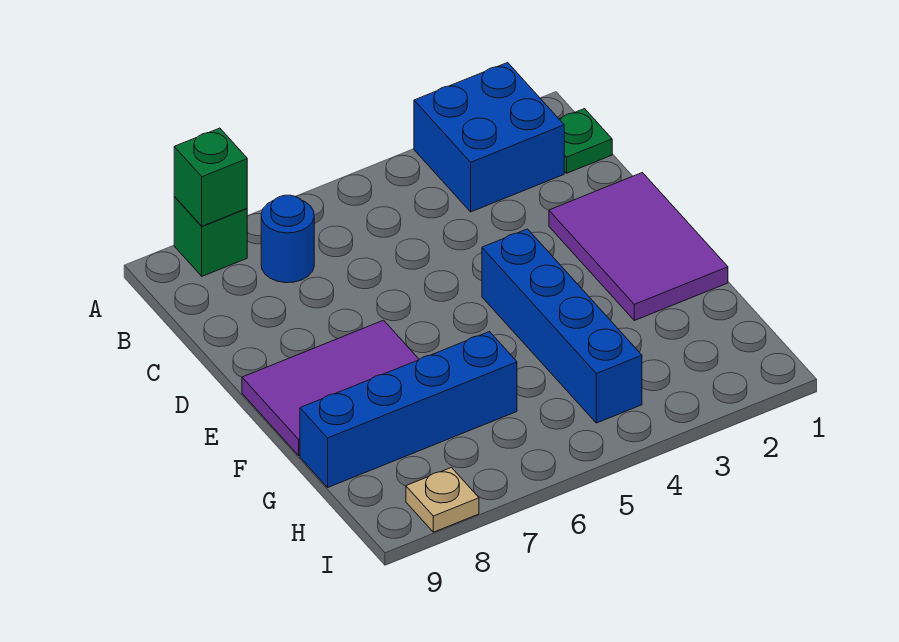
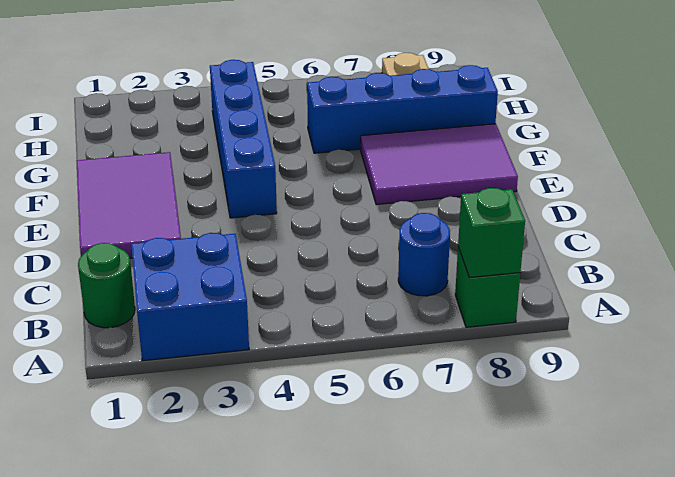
green 1x1 plate [559,109,612,173] -> green 1x1 round brick [78,243,135,328]

